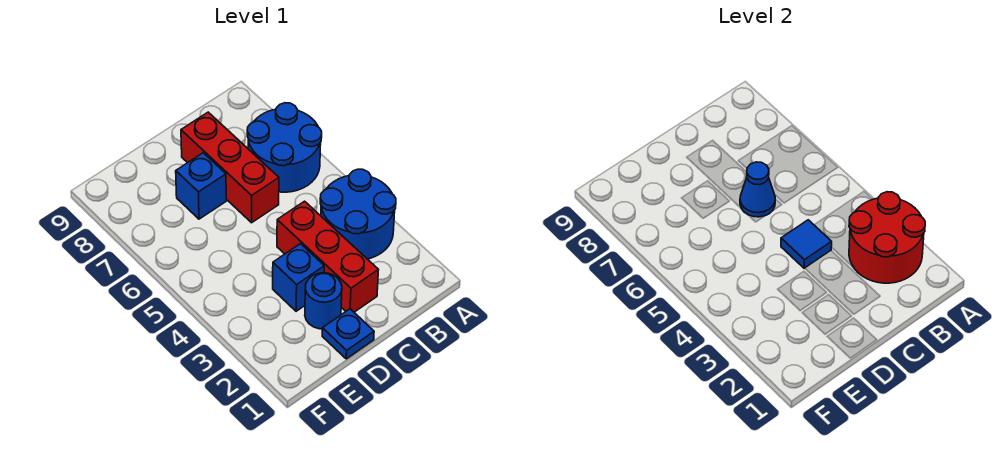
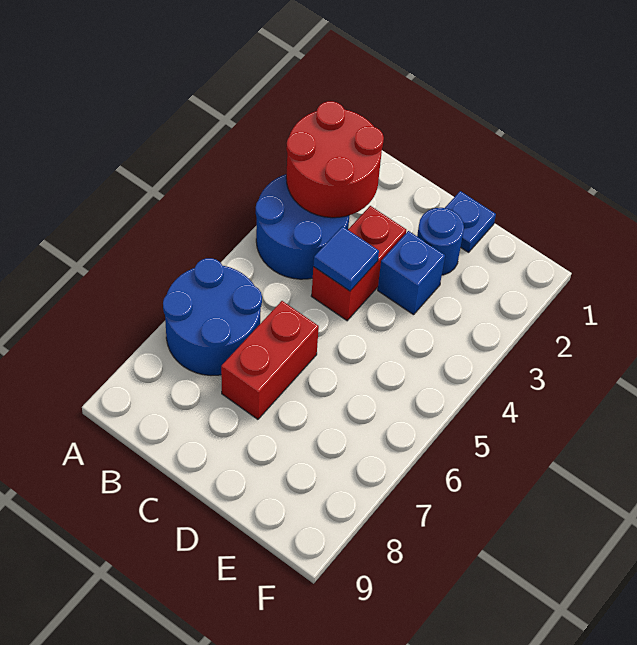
red 1x3 brick [277,201,378,312] -> red 1x2 brick [311,206,406,321]
red 1x3 brick [181,112,279,223] -> red 1x2 brick [221,301,319,419]
blue 1x1 cone [740,162,775,217] -> none
blue 1x1 brick [176,153,226,219] -> none

